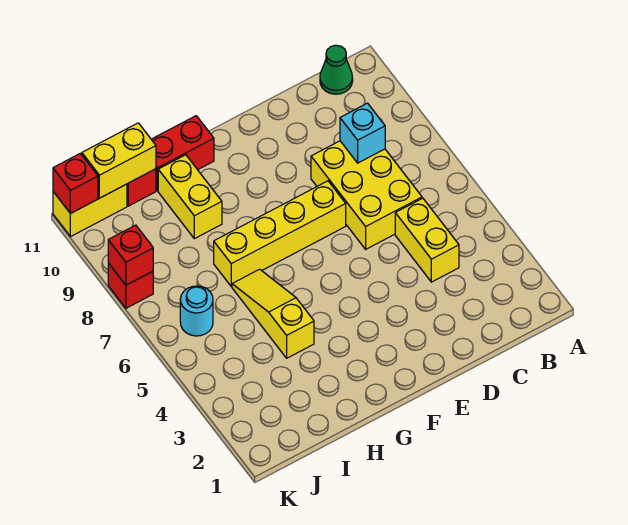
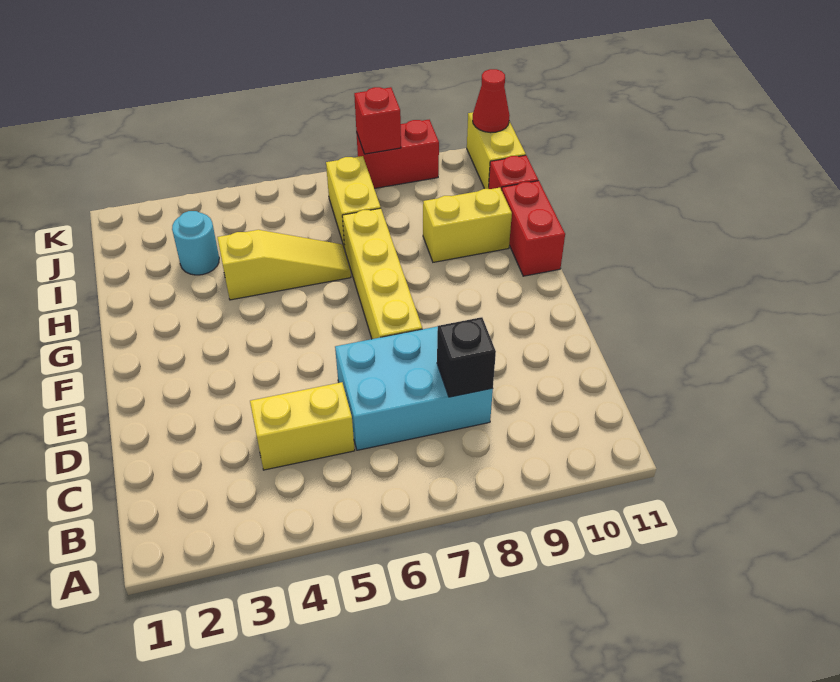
green 1x1 cone [320,45,353,94] -> none
yellow 2x3 brick [311,141,422,249] -> cyan 2x3 brick [335,326,493,450]
cyan 1x1 brick [340,103,385,163] -> black 1x1 brick [437,317,496,397]
yellow 1x2 brick [82,123,156,198] -> yellow 1x2 brick moved to [326,156,381,249]
cyan 1x1 round brick [180,286,213,336] -> cyan 1x1 round brick moved to [172,211,219,275]
red 1x1 brick [108,263,153,308] -> red 1x2 brick [356,120,439,189]
red 1x1 brick [53,153,98,214] -> red 1x1 cone [473,69,510,133]

